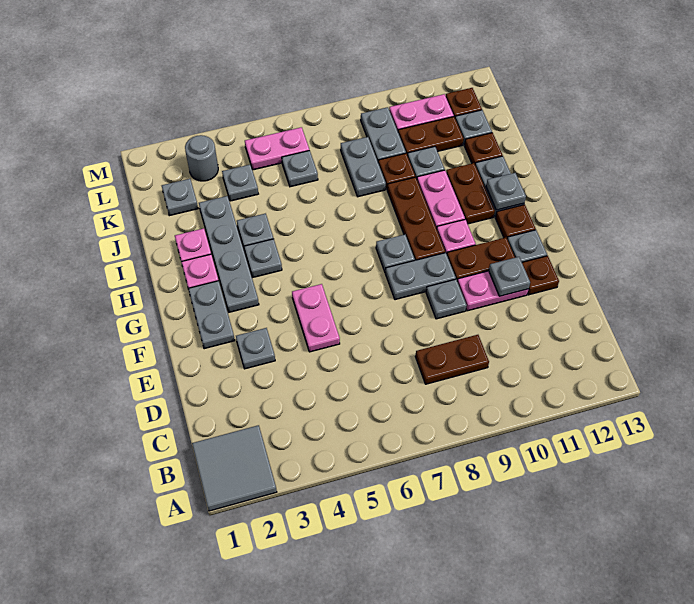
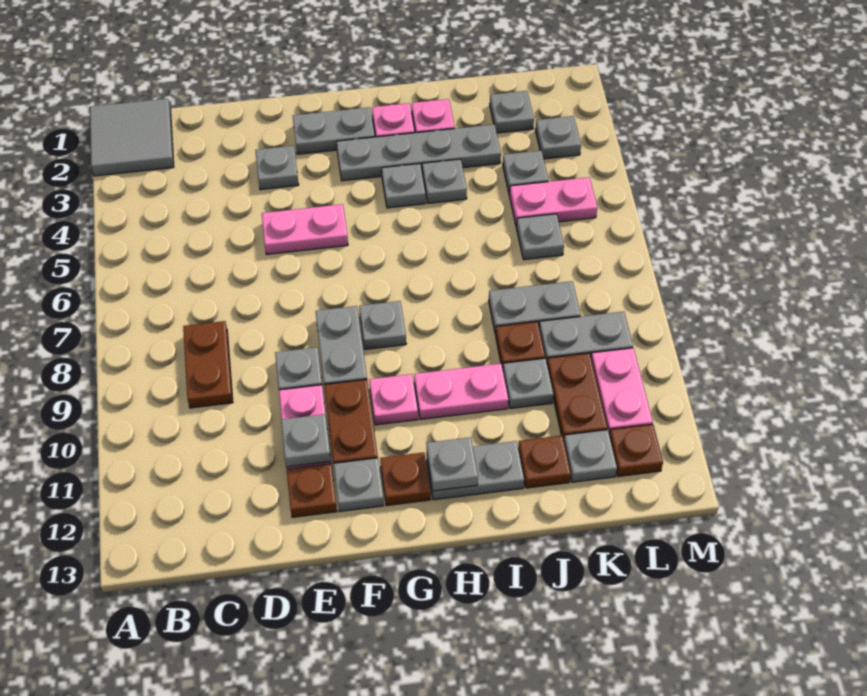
brown 1x3 plate [387,177,445,260] -> none
brown 1x2 plate [446,163,495,224] -> none
grey 1x1 round brick [185,135,218,181] -> grey 1x1 plate [535,116,581,159]
pink 1x2 plate [245,127,309,170] -> pink 1x2 plate turned to [509,177,597,227]

